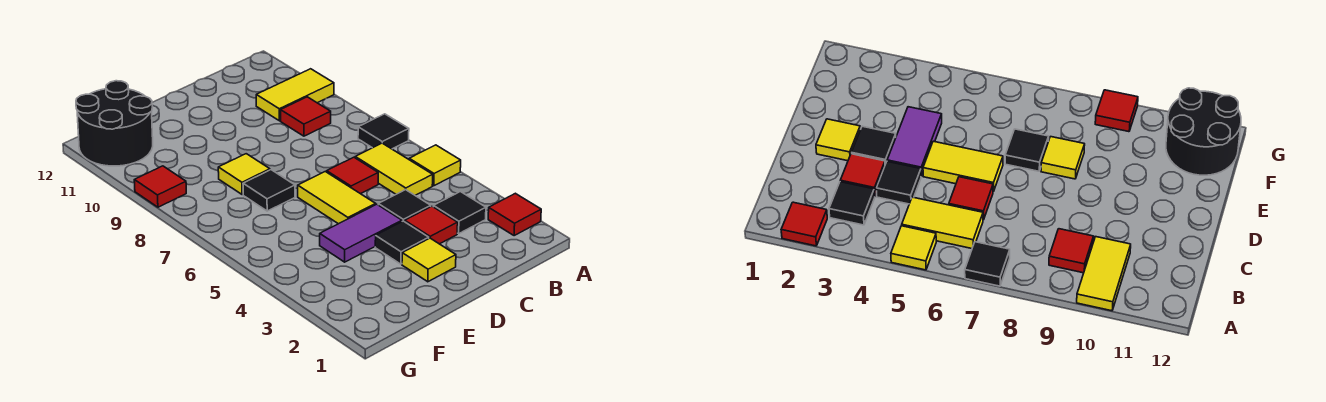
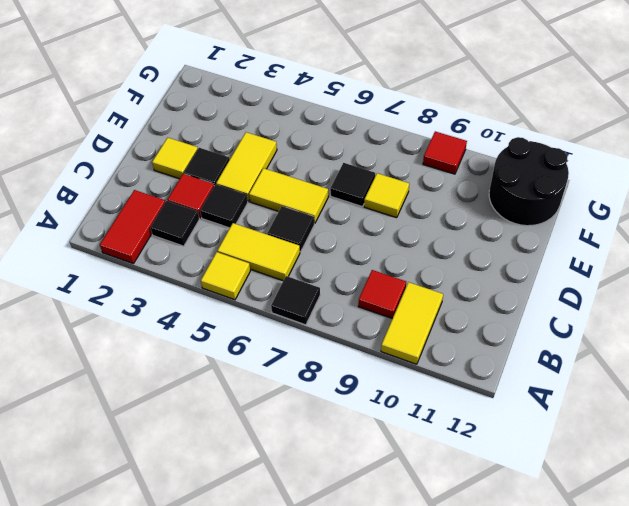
red 1x1 tile [488,193,541,236] -> red 1x2 tile [100,190,165,263]
red 1x1 tile [327,157,378,194] -> black 1x1 tile [267,206,314,252]
purple 1x2 tile [320,204,402,262] -> yellow 1x2 tile [216,132,277,201]

